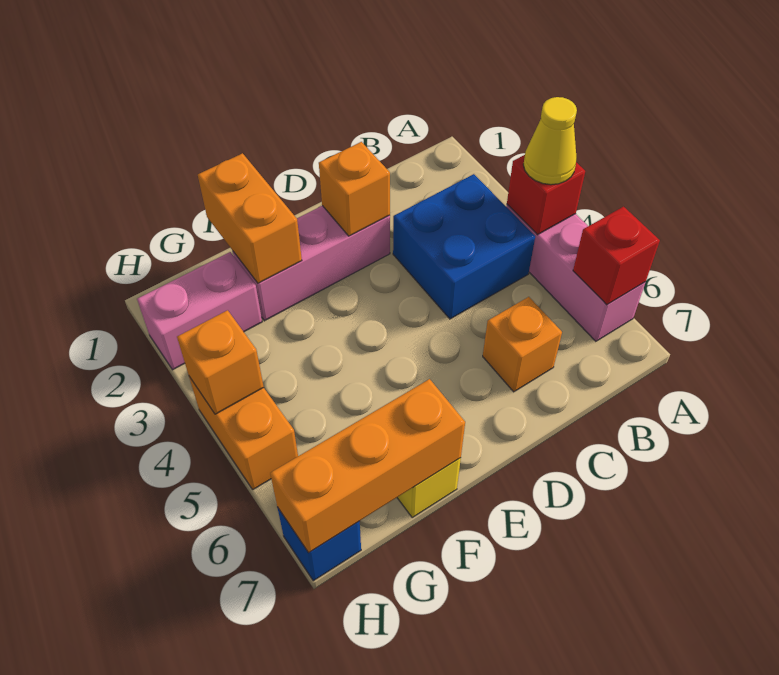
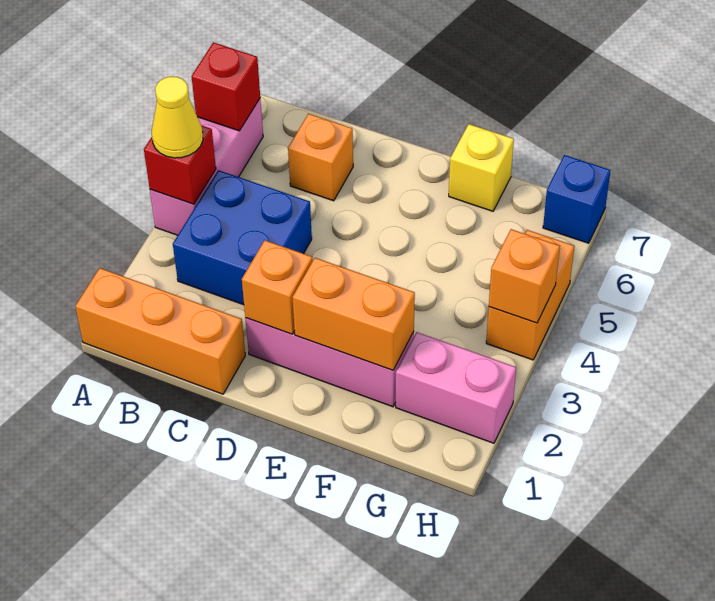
orange 1x2 brick [198,153,302,283] -> orange 1x2 brick turned to [292,258,415,370]
orange 1x3 brick [270,379,465,553] -> orange 1x3 brick moved to [75,268,245,394]

